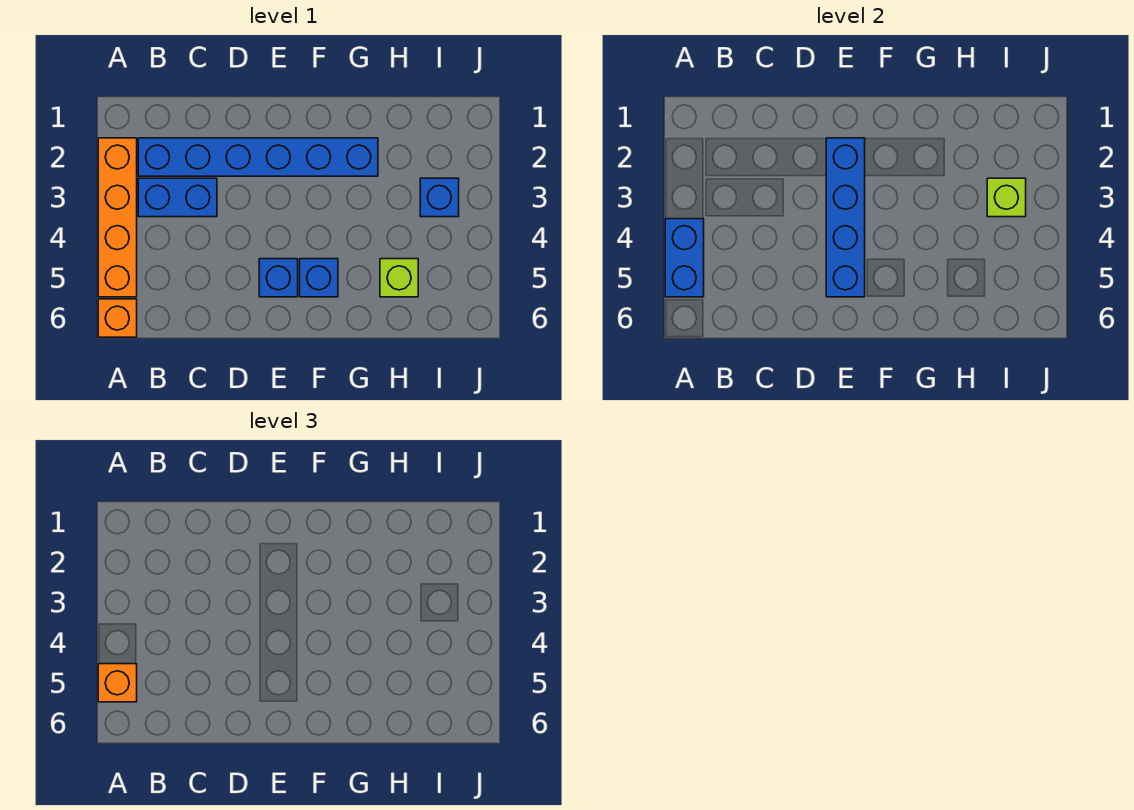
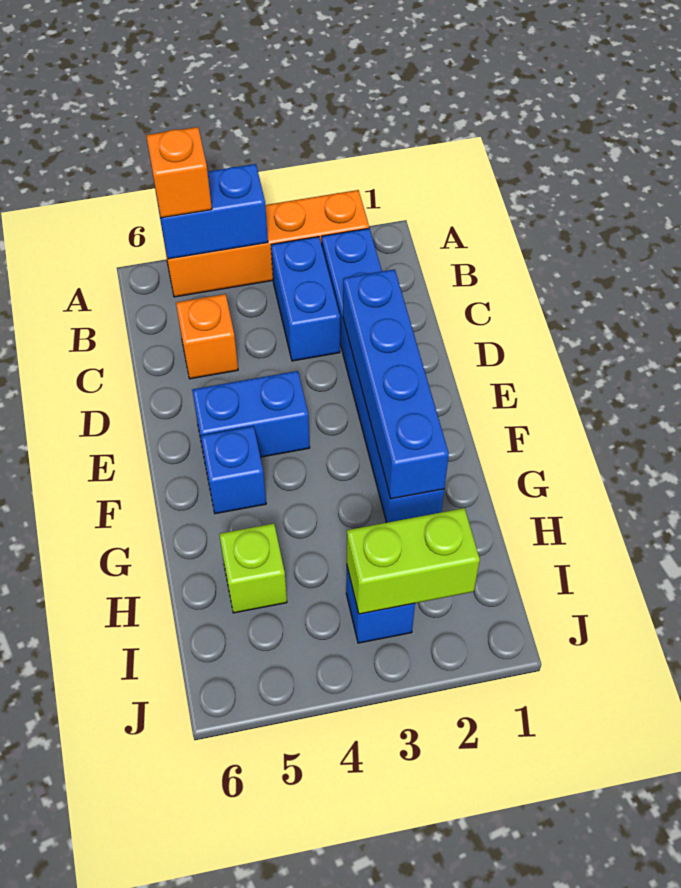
orange 1x1 brick [98,299,137,337] -> orange 1x1 brick moved to [176,294,238,379]
blue 1x4 brick [826,138,865,297] -> blue 1x4 brick turned to [343,269,449,499]
blue 1x1 brick [259,259,298,297] -> blue 1x2 brick [192,371,310,460]
lime 1x1 brick [987,178,1026,217] -> lime 1x2 brick [347,508,480,614]

